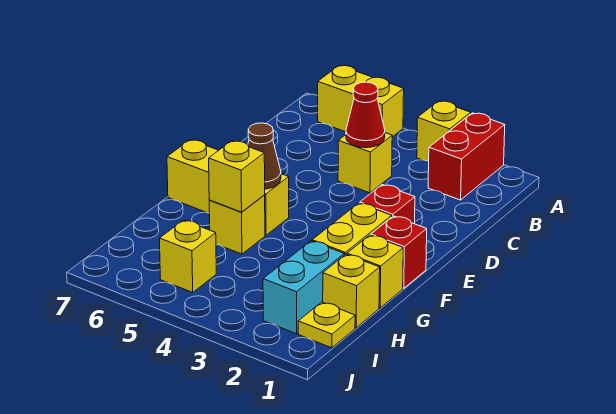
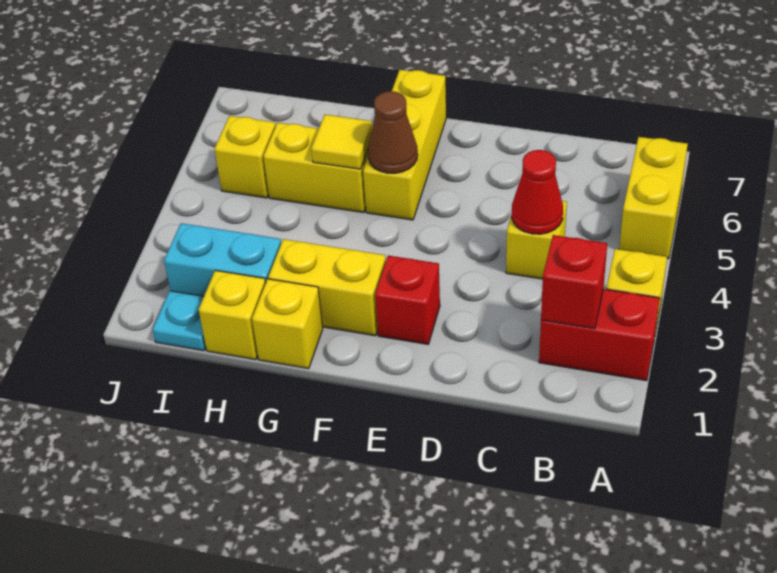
red 1x1 brick [371,216,427,288] -> red 1x1 brick moved to [541,235,607,329]
yellow 1x1 brick [209,195,265,254] -> yellow 1x2 brick [264,123,368,213]
yellow 1x1 brick [209,141,265,212] -> yellow 1x1 tile [311,115,372,169]
yellow 1x1 plate [298,302,355,348] -> cyan 1x1 plate [153,291,206,351]

